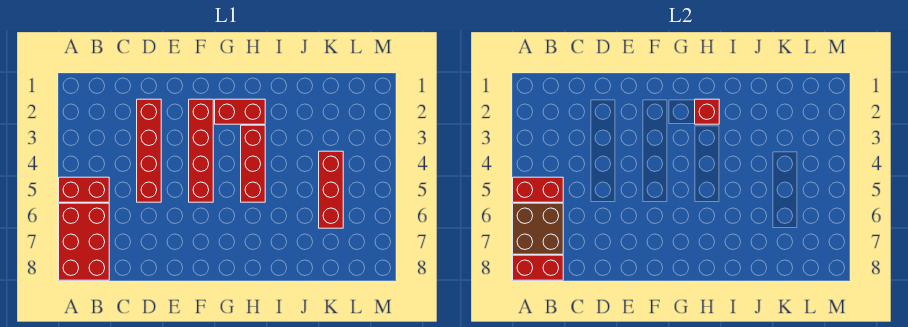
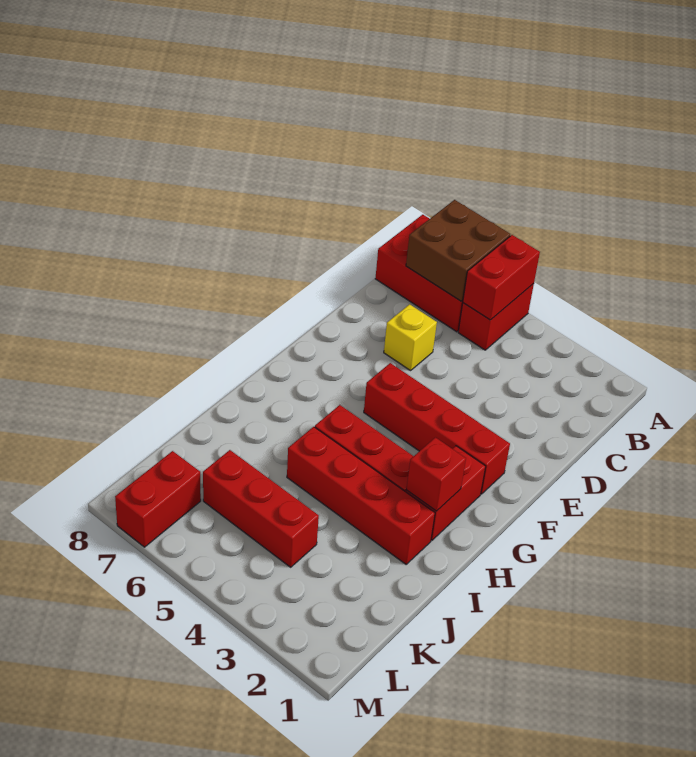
red 1x2 brick [513,255,563,280] -> red 1x2 brick moved to [115,451,201,547]
red 1x4 brick [137,99,161,202] -> red 1x4 brick moved to [287,427,435,564]
none -> yellow 1x1 brick [384,304,437,371]

